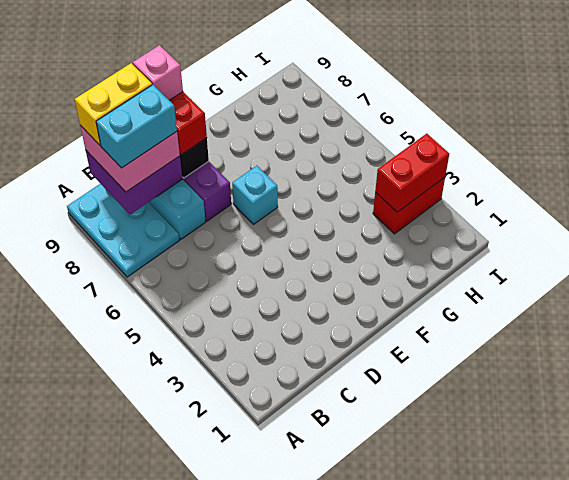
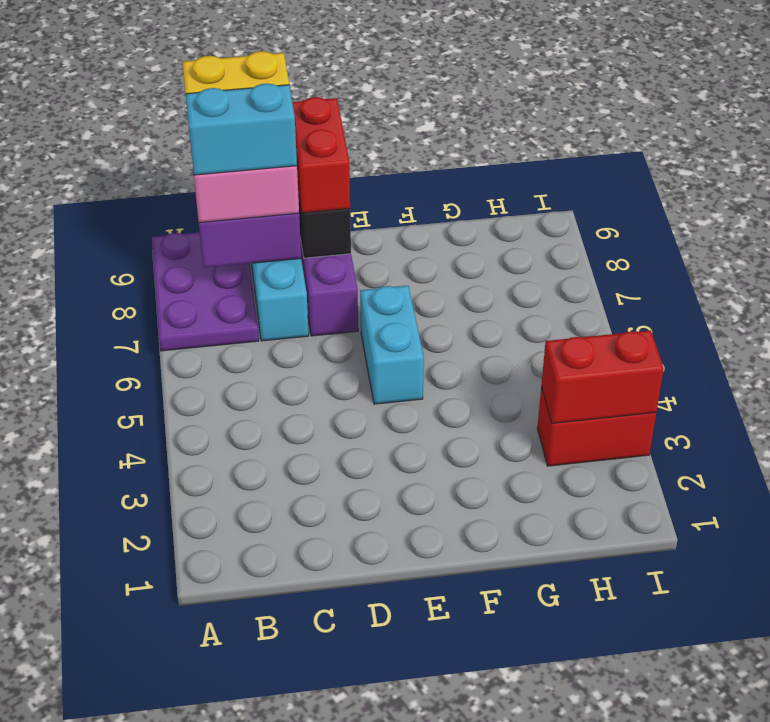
cyan 2x3 plate [67,184,179,277] -> purple 2x3 plate [152,232,259,351]
pink 1x1 brick [133,45,183,100] -> none
cyan 1x1 brick [232,166,278,224] -> cyan 1x2 brick [360,286,424,404]

